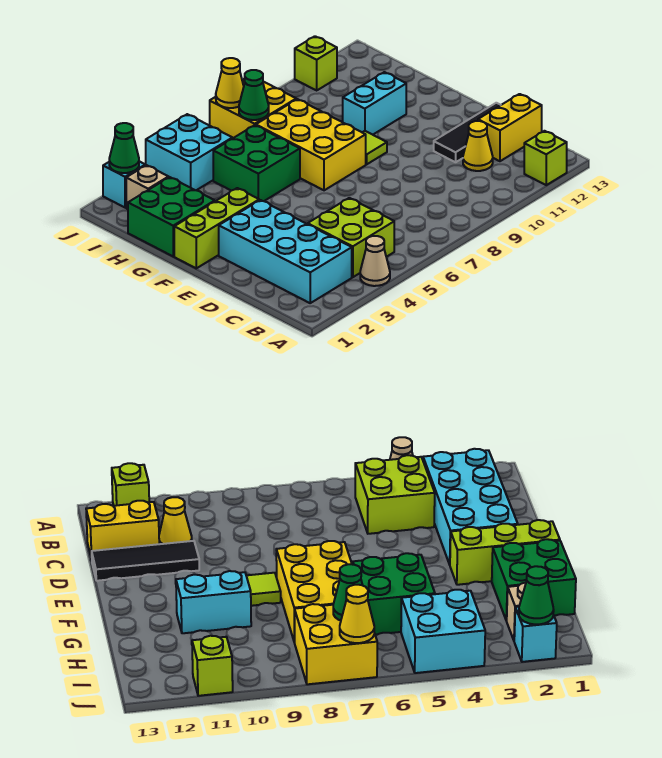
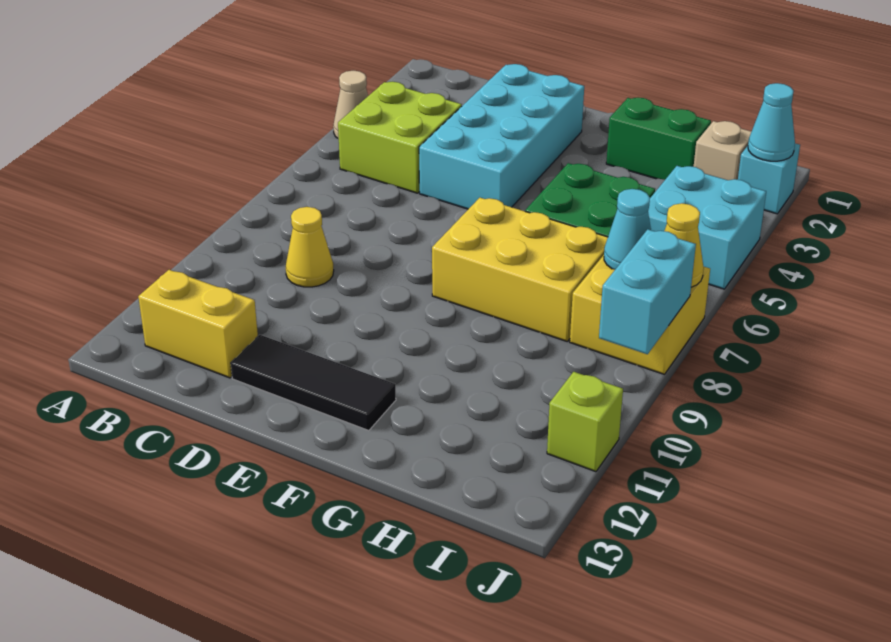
lime 1x1 brick [524,131,567,185] -> none
cyan 2x4 brick [219,200,352,303] -> cyan 2x4 brick turned to [419,64,584,209]
yellow 1x1 cone [463,121,493,171] -> yellow 1x1 cone moved to [286,207,334,287]
yellow 1x2 brick [478,94,542,161] -> yellow 1x2 brick turned to [138,270,258,378]
black 1x3 tile [434,103,500,162] -> black 1x3 tile turned to [231,335,396,431]
lime 1x3 brick [174,188,259,268] -> none
lime 1x1 tile [362,131,387,164] -> none
green 2x2 brick [128,177,215,256] -> green 1x2 brick [606,97,711,179]
cyan 1x2 brick [343,72,406,135] -> cyan 1x2 brick moved to [599,229,696,354]
green 1x1 cone [239,70,269,120] -> cyan 1x1 cone [604,189,651,270]
green 1x1 cone [109,123,139,173] -> cyan 1x1 cone [748,83,795,161]

